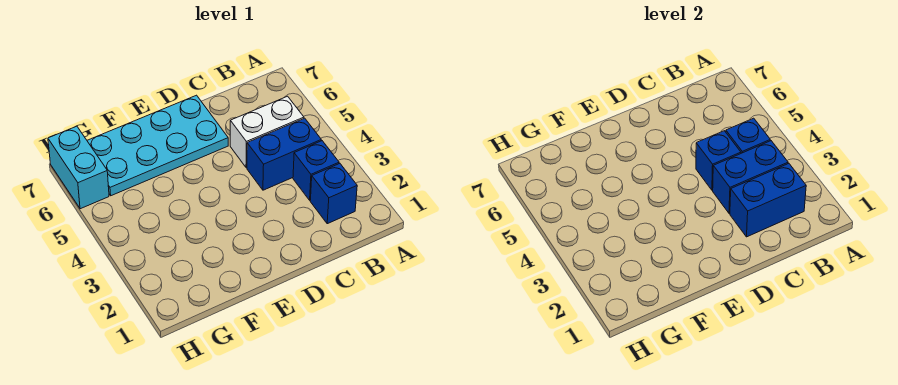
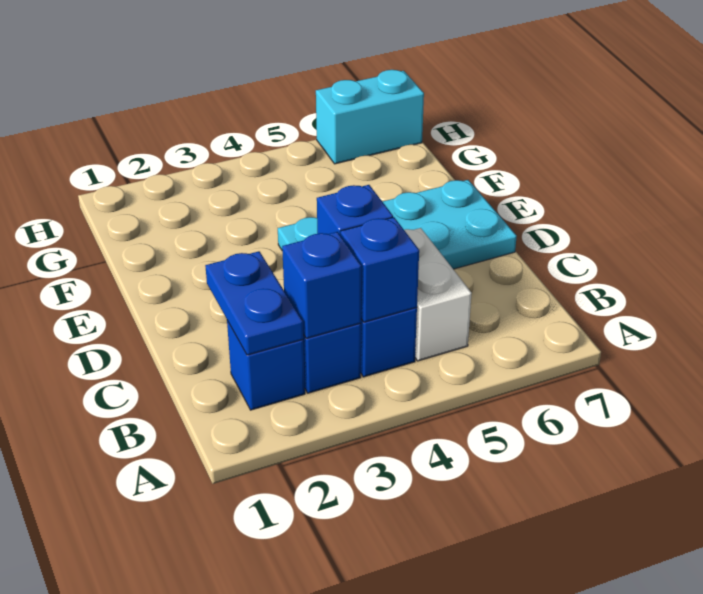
blue 1x2 brick [730,164,806,237] -> blue 1x2 plate [205,251,303,355]
blue 1x2 brick [713,141,788,213] -> blue 1x1 brick [282,232,361,339]
cyan 2x4 plate [87,95,228,196] -> cyan 2x4 plate turned to [278,180,517,269]

